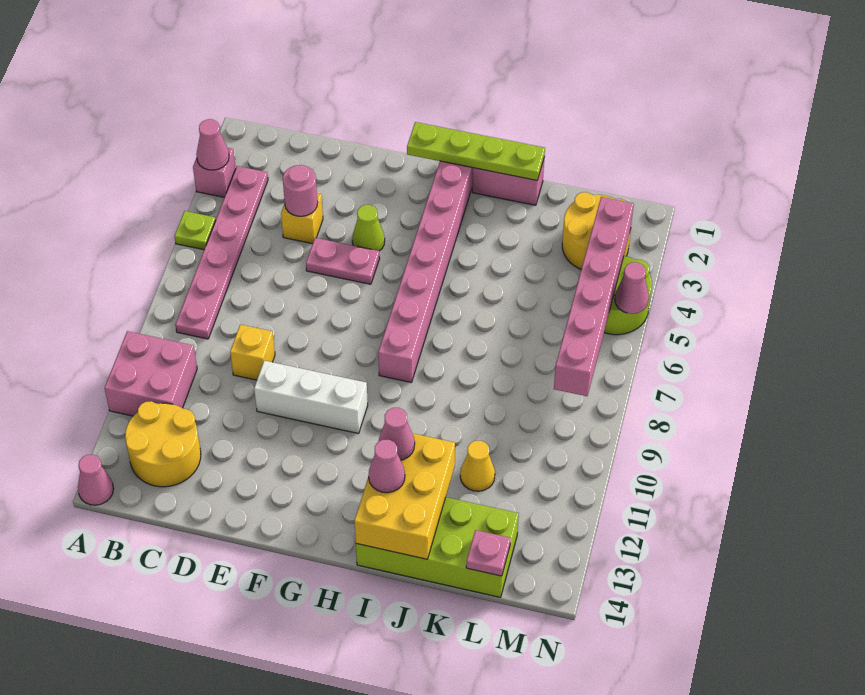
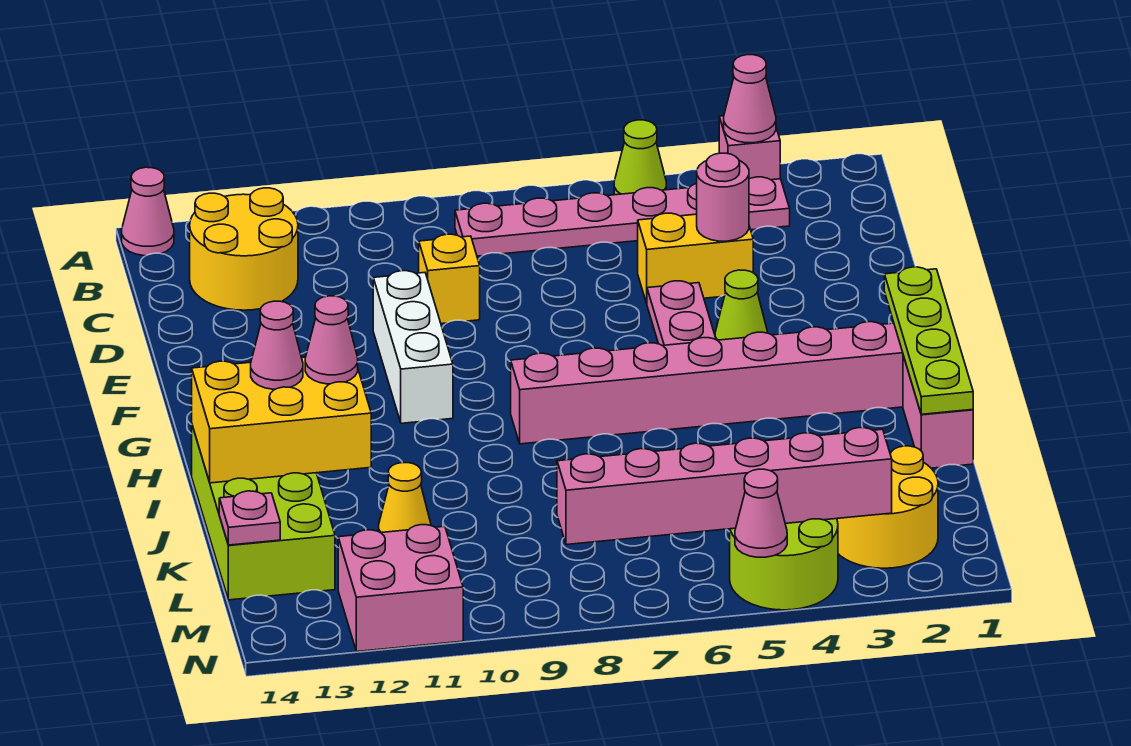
lime 1x1 plate [175,211,216,250] -> lime 1x1 cone [614,120,666,195]
pink 2x2 brick [105,331,197,416] -> pink 2x2 brick moved to [338,525,463,652]
yellow 1x1 brick [281,194,323,244] -> yellow 1x2 brick [638,213,753,303]

